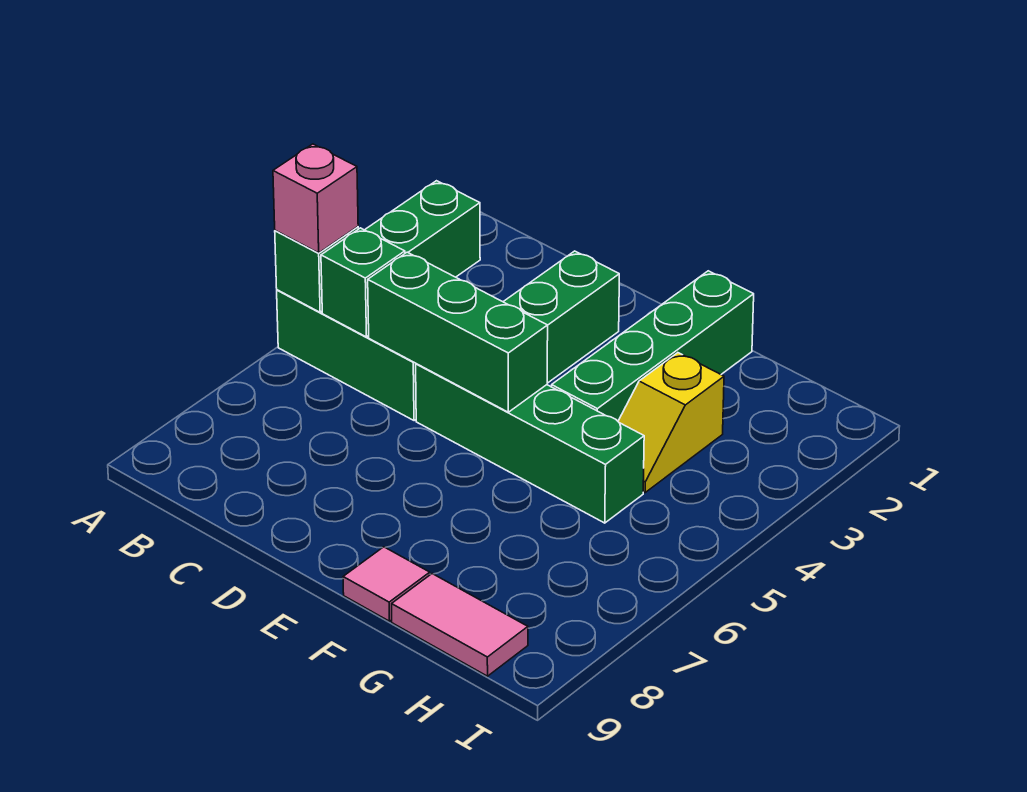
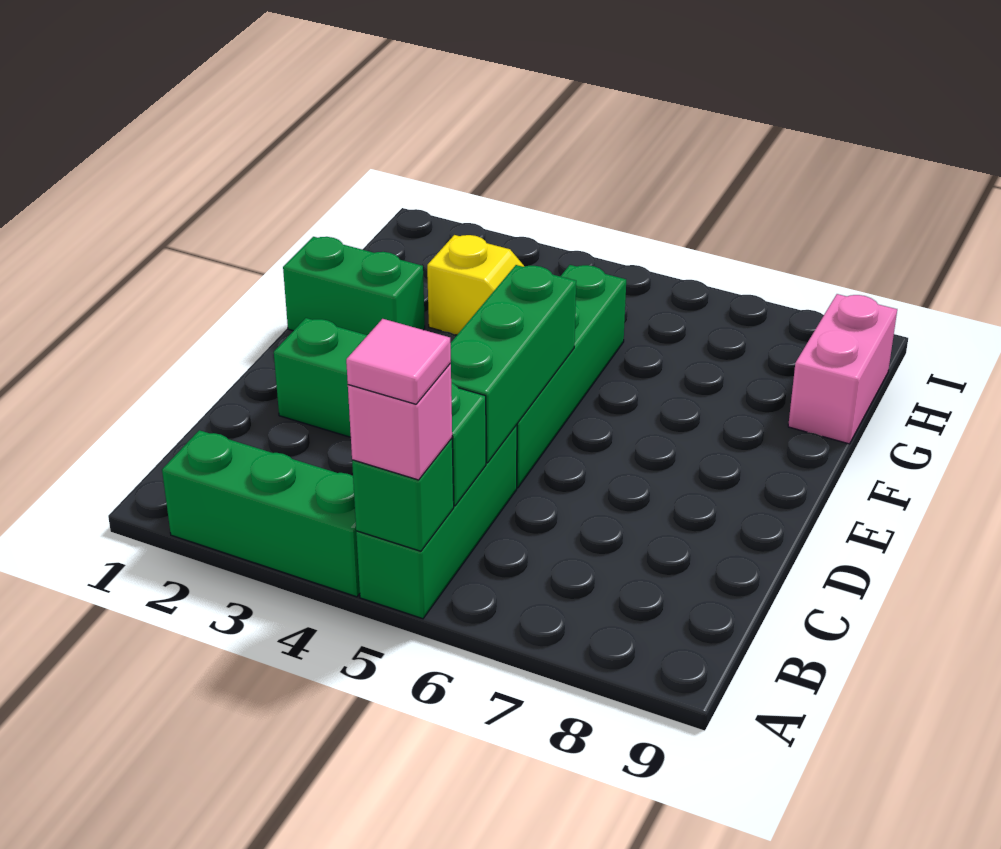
green 1x4 brick [552,271,754,421] -> green 1x2 brick [283,237,425,335]
pink 1x1 tile [343,547,430,621] -> pink 1x1 tile moved to [346,319,451,404]
pink 1x2 tile [392,574,528,676] -> pink 1x2 brick [788,294,897,444]

